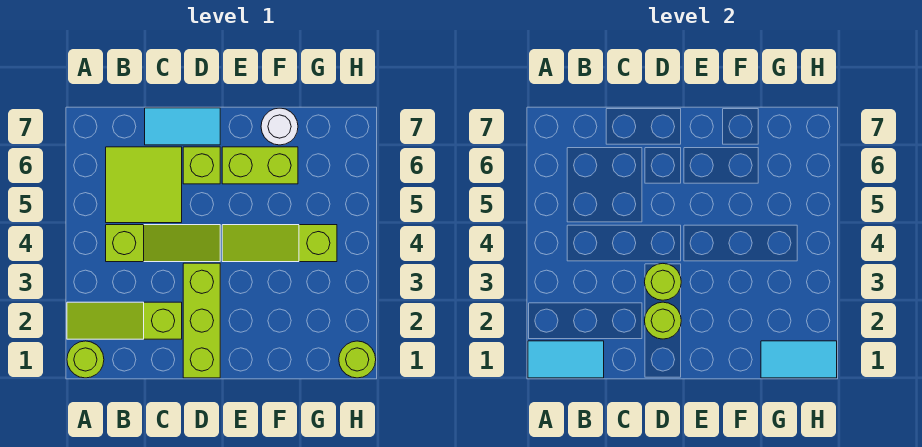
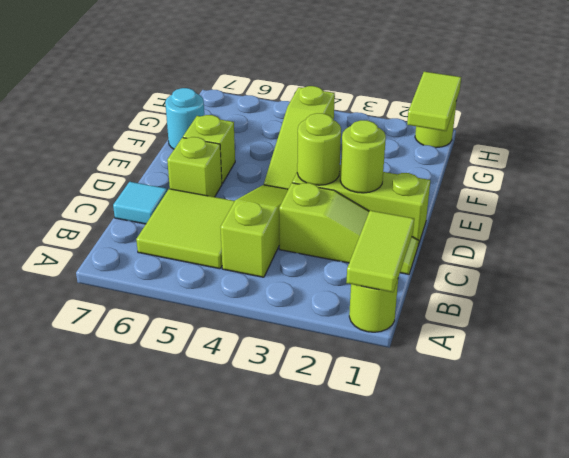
cyan 1x2 tile [528,341,604,378] -> lime 1x2 tile [346,210,414,292]
lime 1x3 slope [67,302,182,339] -> lime 1x3 slope turned to [279,183,418,274]
cyan 1x2 tile [145,108,220,145] -> cyan 1x1 tile [113,182,167,224]
lime 1x2 brick [222,147,298,184] -> lime 1x1 brick [183,115,235,184]
white 1x1 round brick [261,108,298,145] -> cyan 1x1 round brick [165,88,204,149]
cyan 1x2 tile [761,341,837,378] -> lime 1x2 tile [407,72,461,131]

